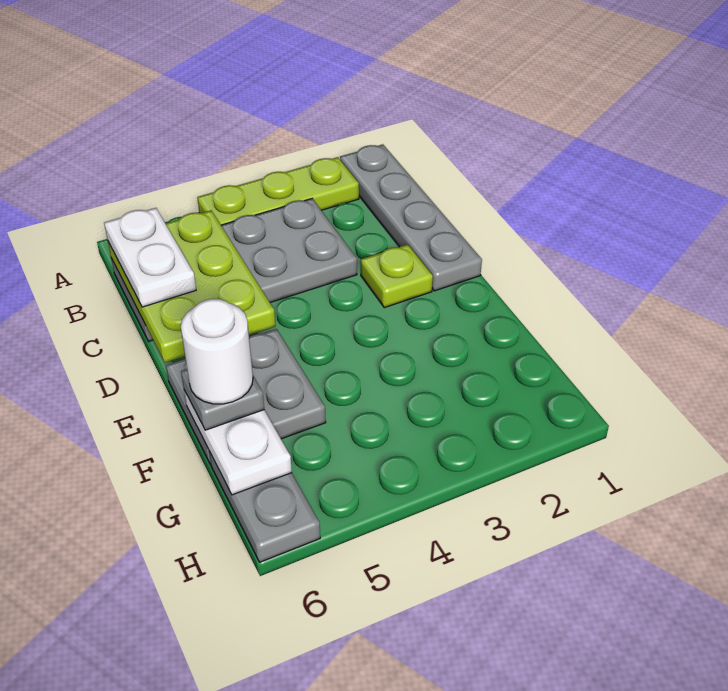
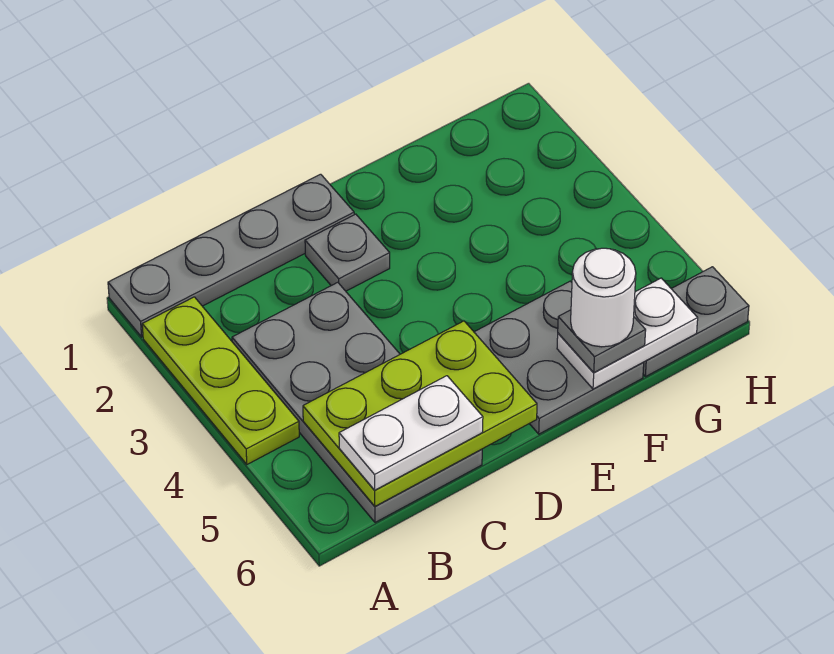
lime 1x1 plate [361,244,433,308] -> grey 1x1 plate [305,214,390,291]

